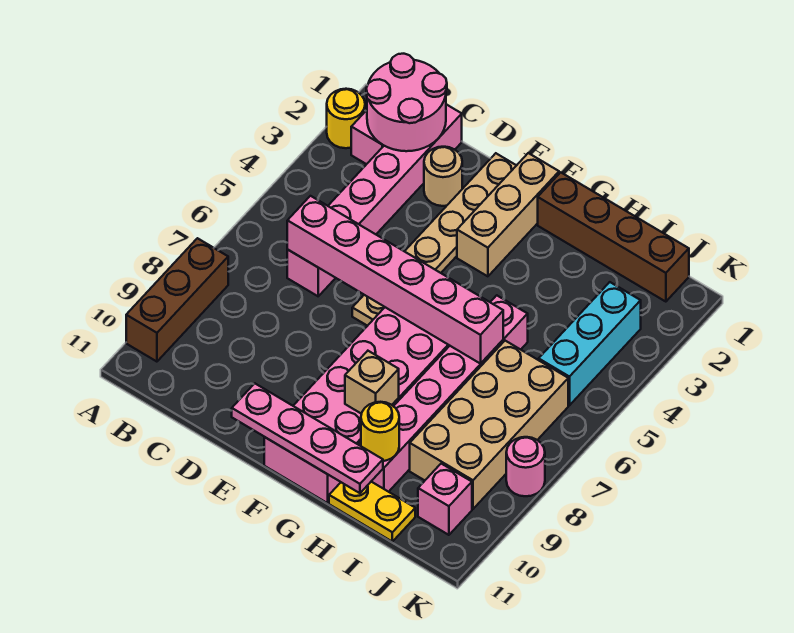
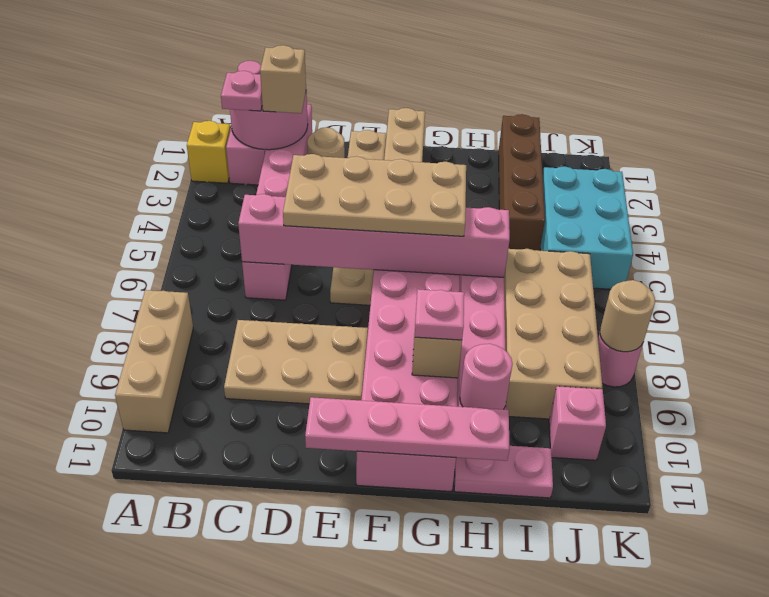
yellow 1x1 round brick [327,89,365,148] -> yellow 1x1 brick [187,121,231,183]
brown 1x3 brick [126,238,228,362] -> tan 1x3 brick [115,290,193,433]
none -> pink 1x1 plate [221,71,262,111]
none -> tan 1x1 brick [260,45,306,113]
none -> tan 2x3 plate [224,320,368,404]
none -> tan 2x4 plate [283,154,466,236]
brown 1x4 brick [538,172,689,302] -> brown 1x4 brick turned to [499,114,545,251]
none -> pink 1x1 plate [415,289,464,340]
yellow 1x1 round brick [361,402,399,461] -> pink 1x1 round brick [460,344,513,409]
yellow 1x2 plate [329,482,415,541] -> pink 1x2 plate [454,446,553,498]
cyan 1x3 brick [539,282,641,405] -> cyan 2x3 brick [540,166,633,289]
none -> tan 1x1 round brick [600,280,655,352]

